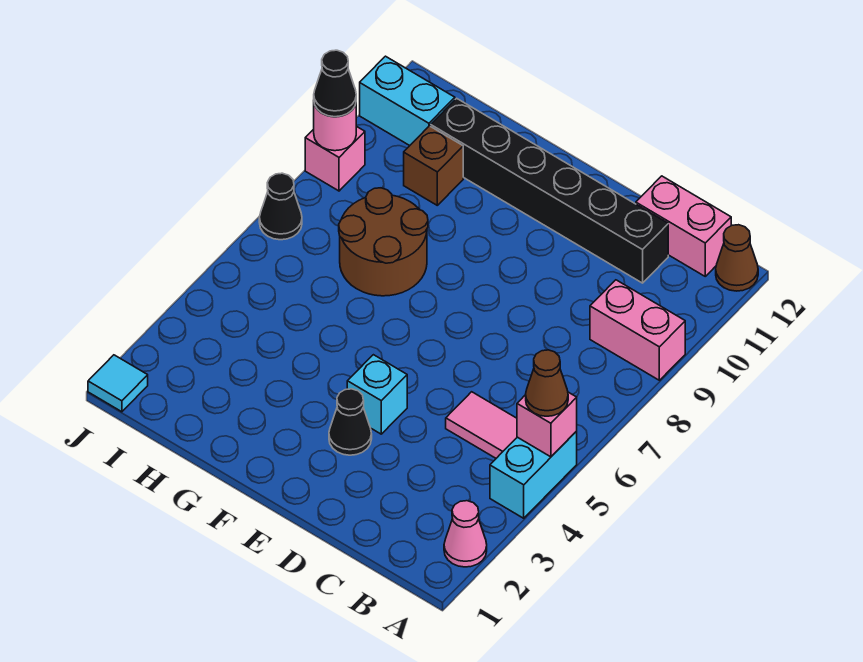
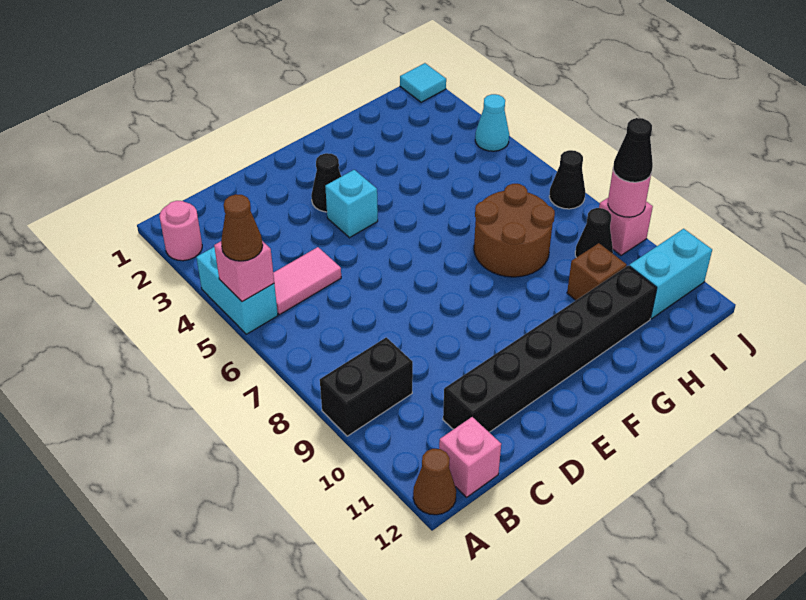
pink 1x1 cone [444,501,487,567] -> pink 1x1 round brick [159,201,202,261]
pink 1x2 brick [590,280,685,380] -> black 1x2 brick [320,337,413,436]
pink 1x2 brick [636,176,731,276] -> pink 1x1 brick [439,417,501,497]
none -> black 1x1 cone [575,208,613,258]
none -> cyan 1x1 cone [475,94,509,151]

